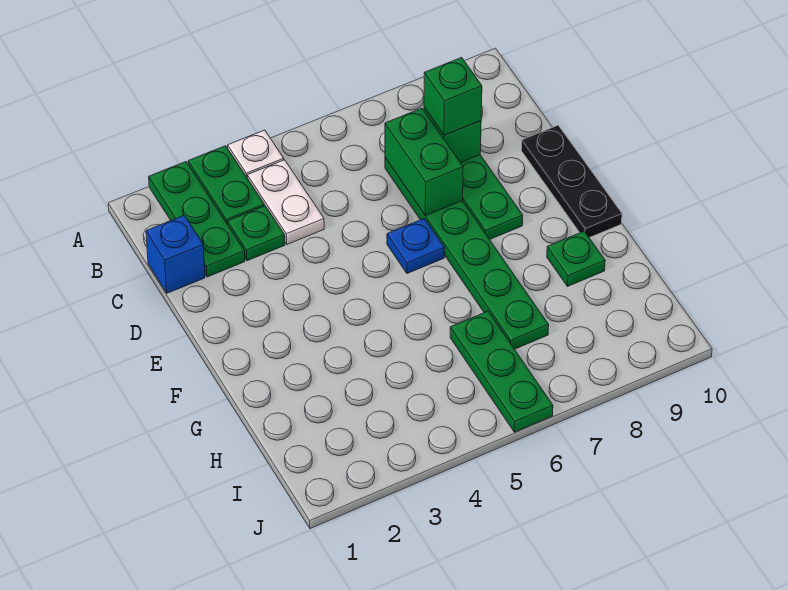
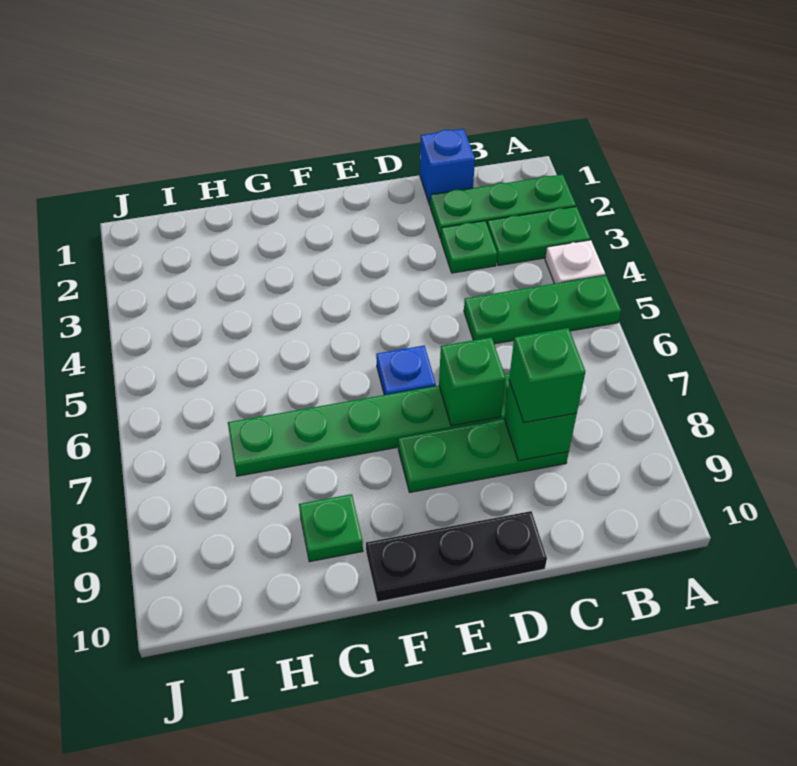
white 1x2 plate [247,160,324,244] -> none
green 1x2 brick [385,108,463,216] -> green 1x1 brick [439,337,506,426]
green 1x3 plate [450,311,553,432] -> green 1x3 plate moved to [464,275,621,344]

